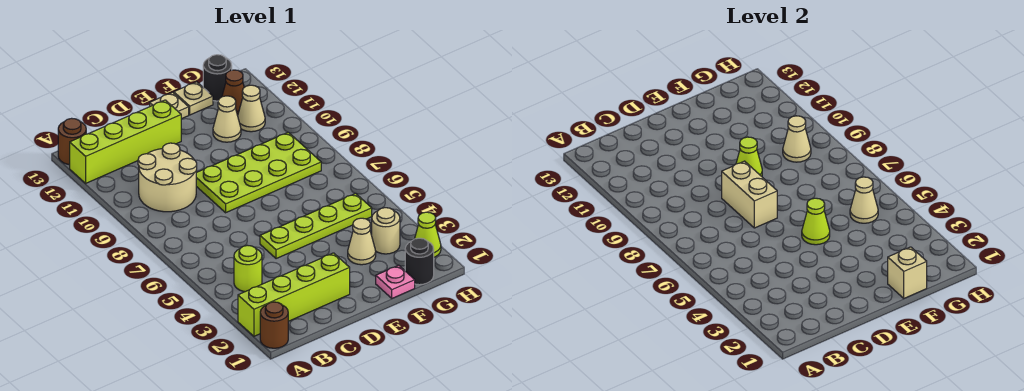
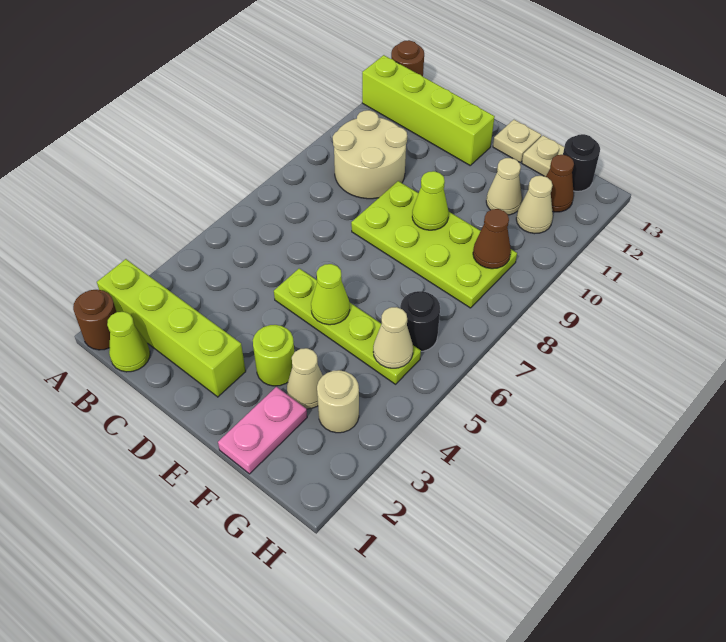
lime 1x1 round brick [234,245,262,292] -> lime 1x1 round brick moved to [253,325,294,386]
tan 1x2 brick [722,161,777,228] -> none
pink 1x1 plate [376,265,415,298] -> pink 1x2 plate [218,387,307,474]
tan 1x1 brick [888,247,927,298] -> none
black 1x1 round brick [405,238,434,285] -> black 1x1 round brick moved to [400,291,440,351]
tan 1x1 cone [783,116,811,162] -> brown 1x1 cone [473,209,511,269]
lime 1x1 cone [415,212,441,257] -> lime 1x1 cone moved to [107,312,150,372]

